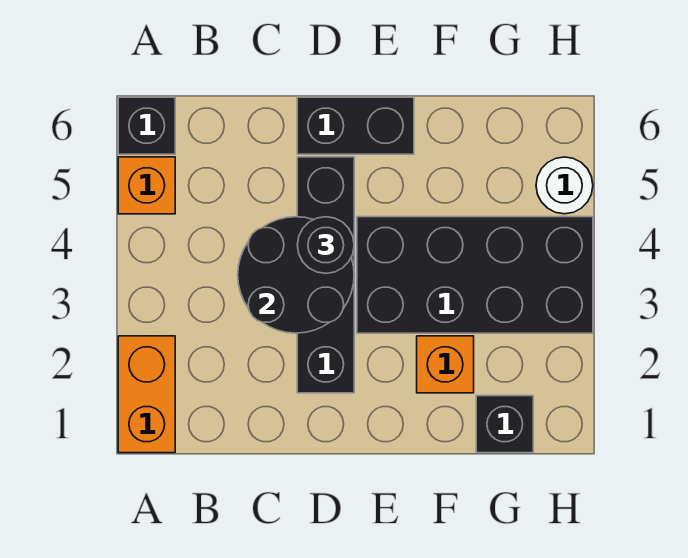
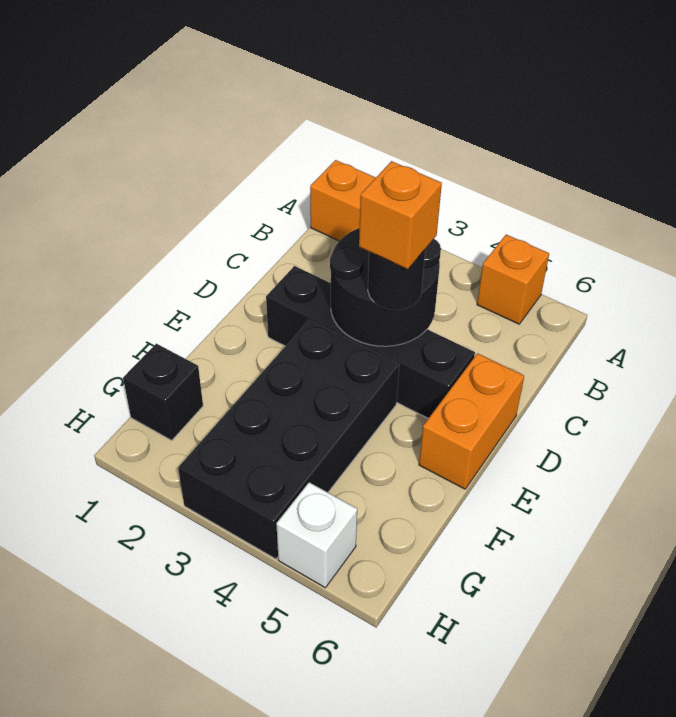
black 1x1 brick [118,97,175,154] -> none
black 1x2 brick [297,97,414,154] -> orange 1x2 brick [419,353,524,489]
orange 1x1 brick [417,336,474,393] -> orange 1x1 brick moved to [359,161,442,269]
white 1x1 round brick [536,157,593,214] -> white 1x1 brick [276,482,357,588]

